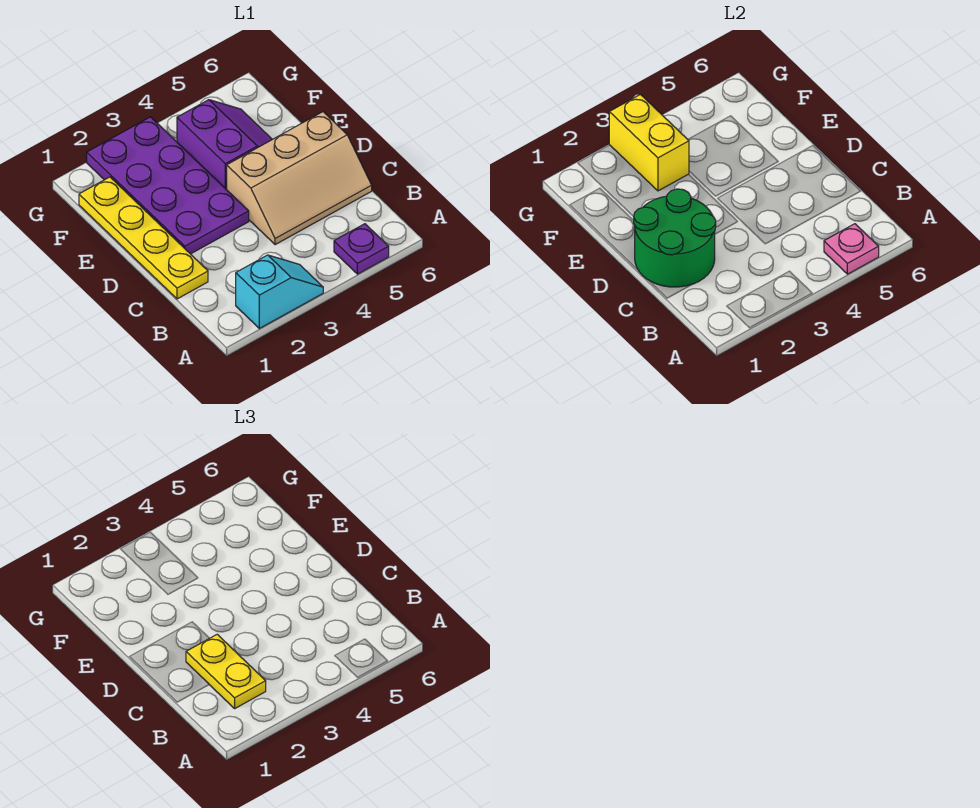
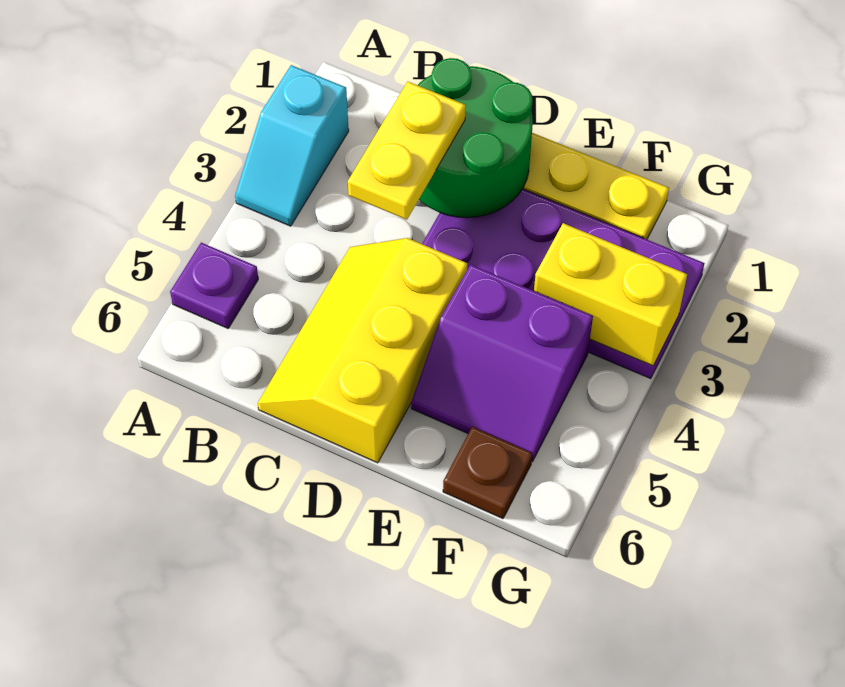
pink 1x1 plate [824,224,879,274] -> none
yellow 1x2 plate [186,634,266,709] -> yellow 1x2 plate turned to [348,82,466,220]
tan 2x3 slope [227,112,372,245] -> yellow 2x3 slope [258,238,467,463]
none -> brown 1x1 plate [443,427,532,519]

